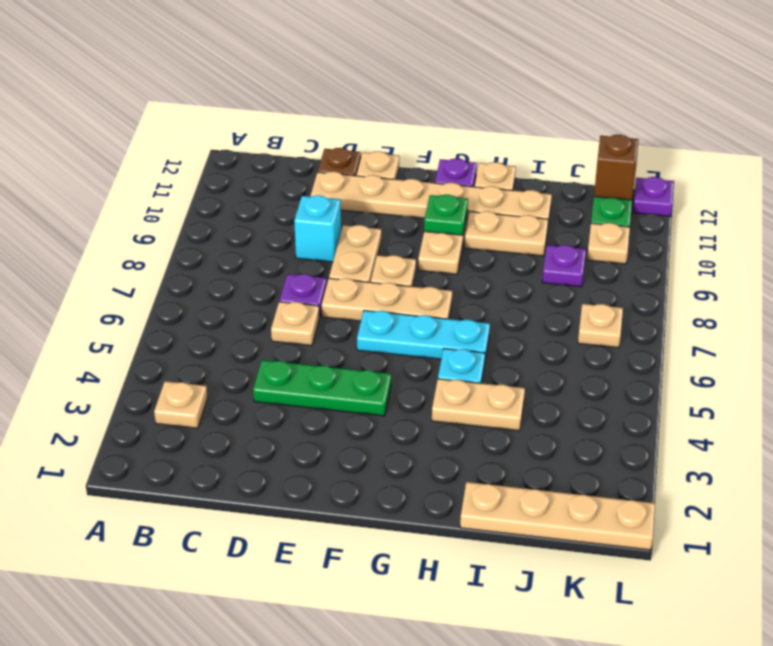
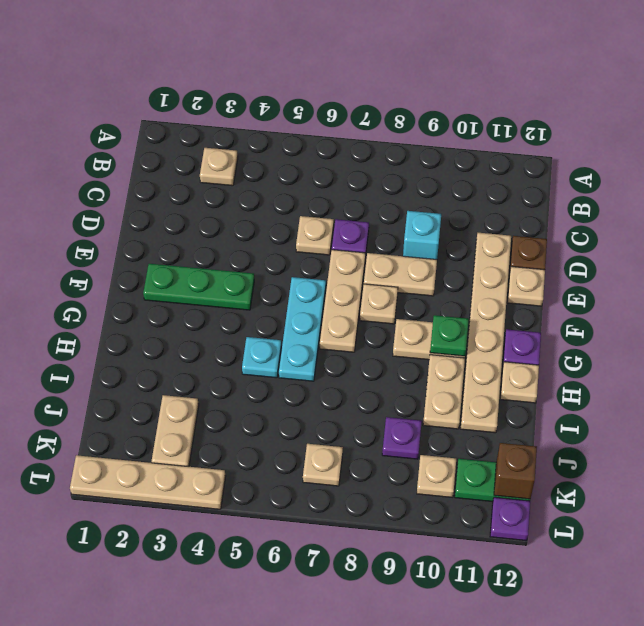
green 1x3 plate [253,360,391,416] -> green 1x3 plate turned to [143,264,254,310]
tan 1x2 plate [432,379,525,431] -> tan 1x2 plate moved to [152,395,199,467]
tan 1x4 plate [460,482,655,550] -> tan 1x4 plate turned to [70,455,226,509]

